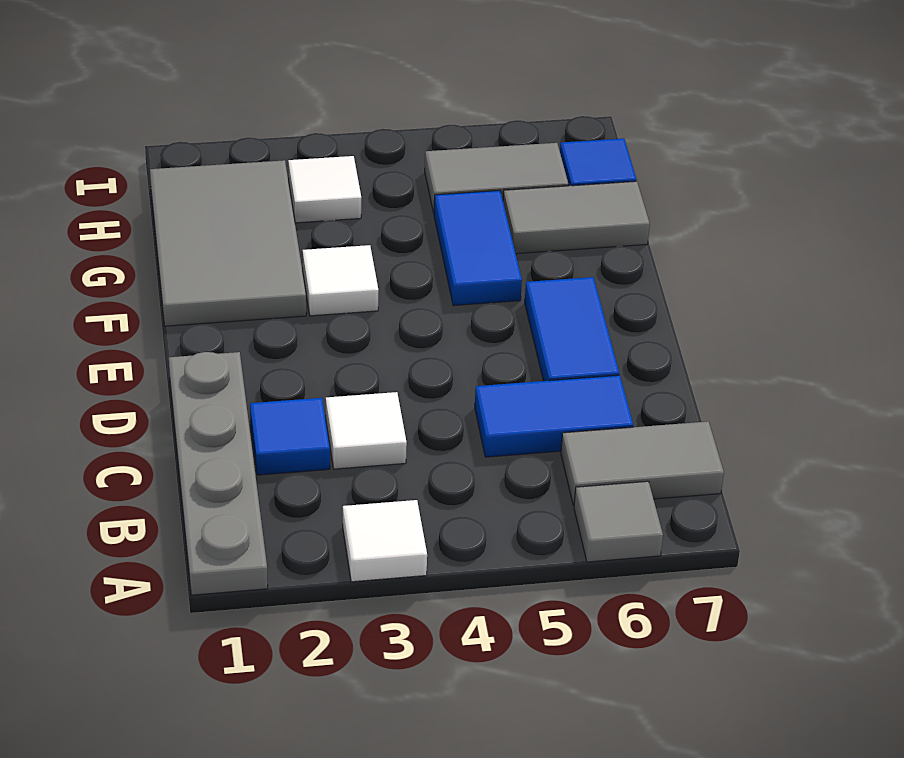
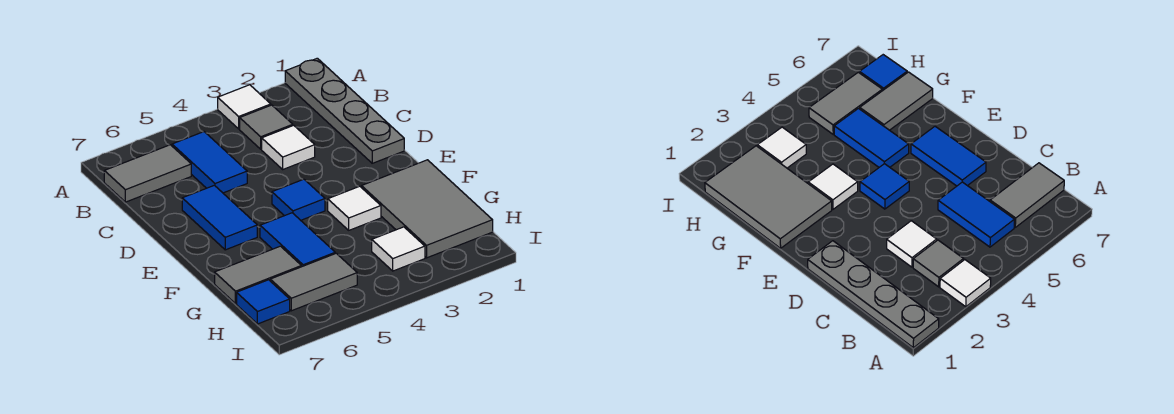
grey 1x1 tile [574,481,663,562] -> grey 1x1 tile moved to [240,105,293,149]
blue 1x1 tile [250,398,330,475] -> blue 1x1 tile moved to [272,179,325,220]
blue 1x2 tile [475,375,633,457] -> blue 1x2 tile turned to [172,132,247,193]

